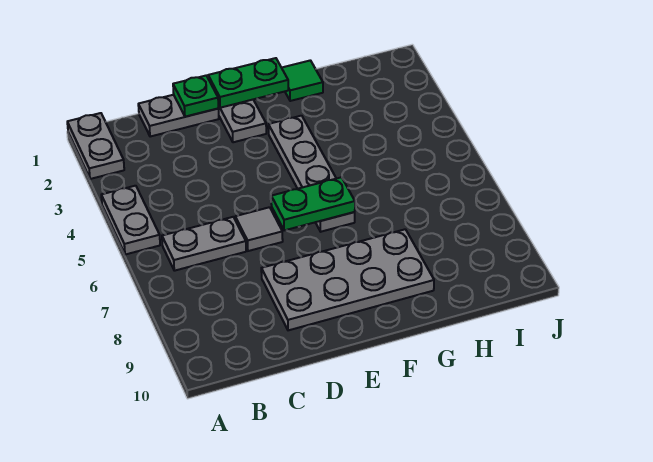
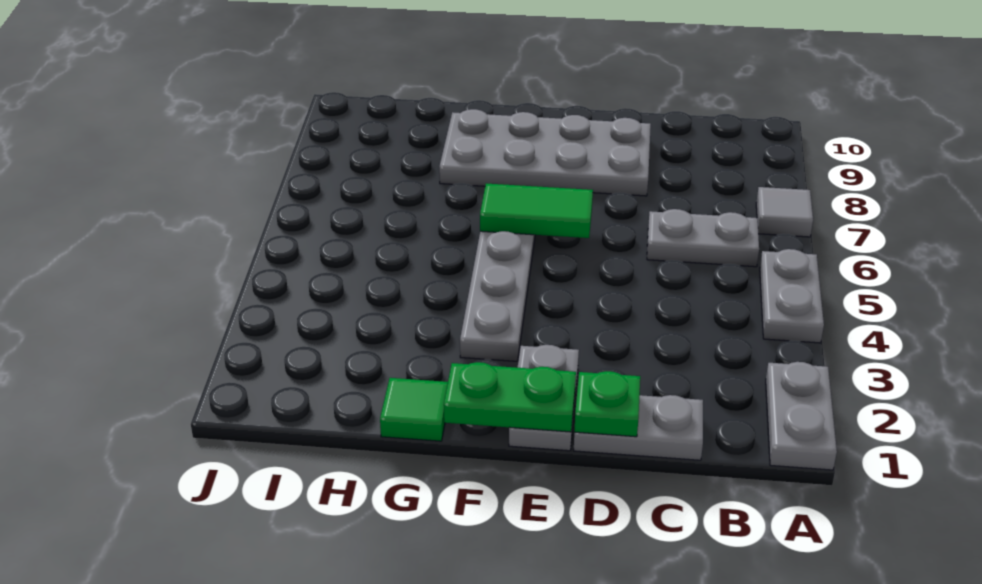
grey 1x1 tile [235,207,283,251] -> grey 1x1 tile moved to [756,187,813,237]
green 1x2 plate [271,177,355,230] -> green 1x2 tile [480,183,593,238]

